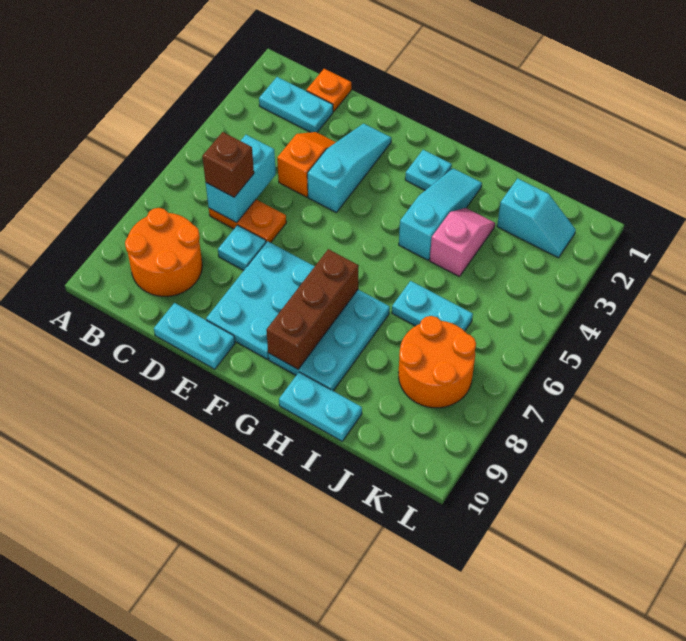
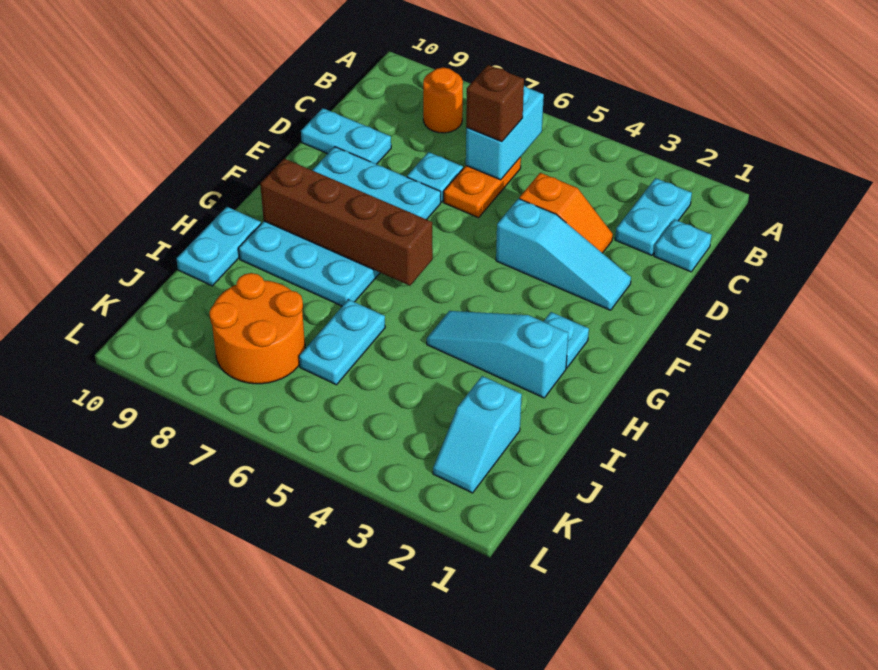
orange 2x2 round brick [125,208,202,296] -> orange 1x1 round brick [423,67,463,133]
orange 1x1 plate [306,69,351,112] -> cyan 1x1 plate [654,219,712,272]
cyan 1x2 brick [206,135,276,223] -> cyan 1x2 brick turned to [466,86,544,180]
cyan 1x2 plate [154,303,235,369] -> cyan 1x2 plate turned to [301,108,391,164]
brown 1x3 brick [266,249,359,369] -> brown 1x4 brick [260,159,433,286]
cyan 1x3 slope [399,168,482,260] -> cyan 1x3 slope turned to [427,311,568,398]
pink 1x2 slope [430,208,495,276] -> none

